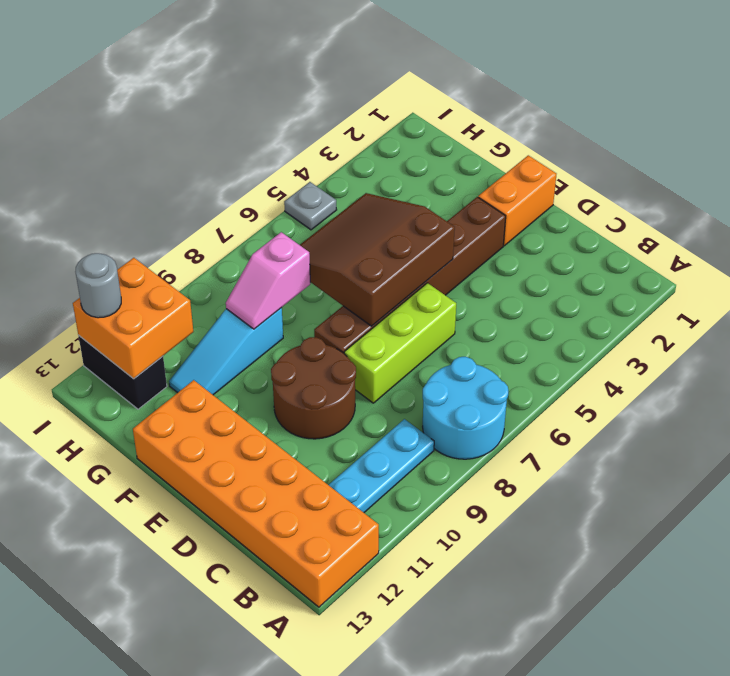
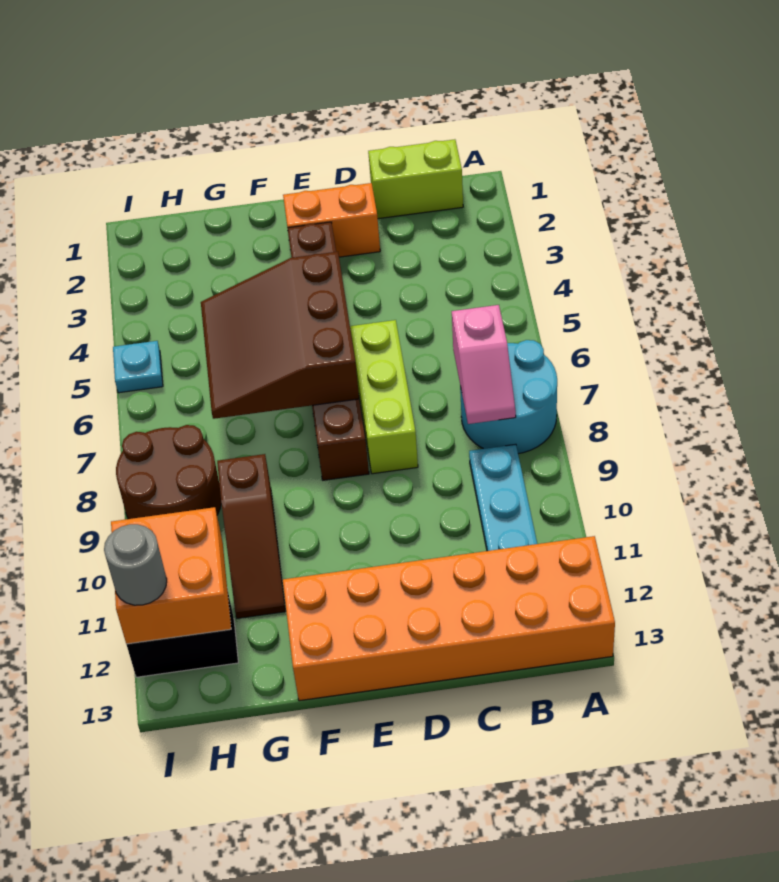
none -> lime 1x2 brick [368,139,463,219]
brown 2x2 round brick [271,337,356,439] -> brown 2x2 round brick moved to [116,425,221,519]
orange 1x2 brick [478,155,556,246] -> orange 1x2 brick turned to [283,183,380,257]
pink 1x2 slope [226,232,310,329] -> pink 1x2 slope moved to [452,305,516,424]
cyan 1x3 slope [169,308,283,395] -> brown 1x3 slope [217,454,285,618]
grey 1x1 plate [284,182,337,230] -> cyan 1x1 plate [113,341,163,393]

